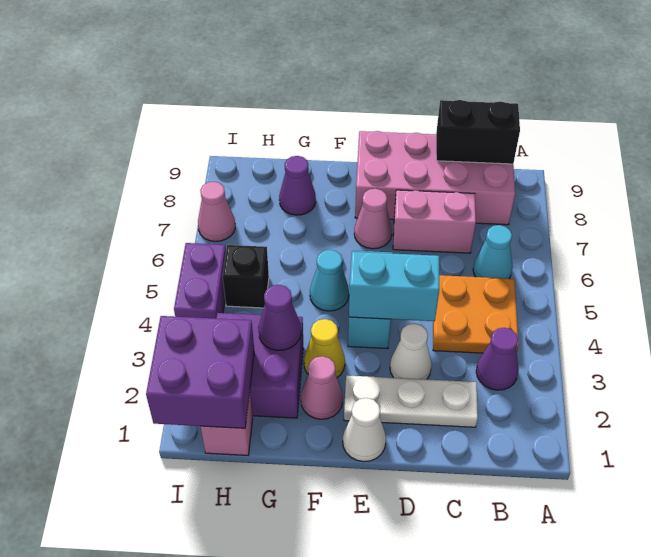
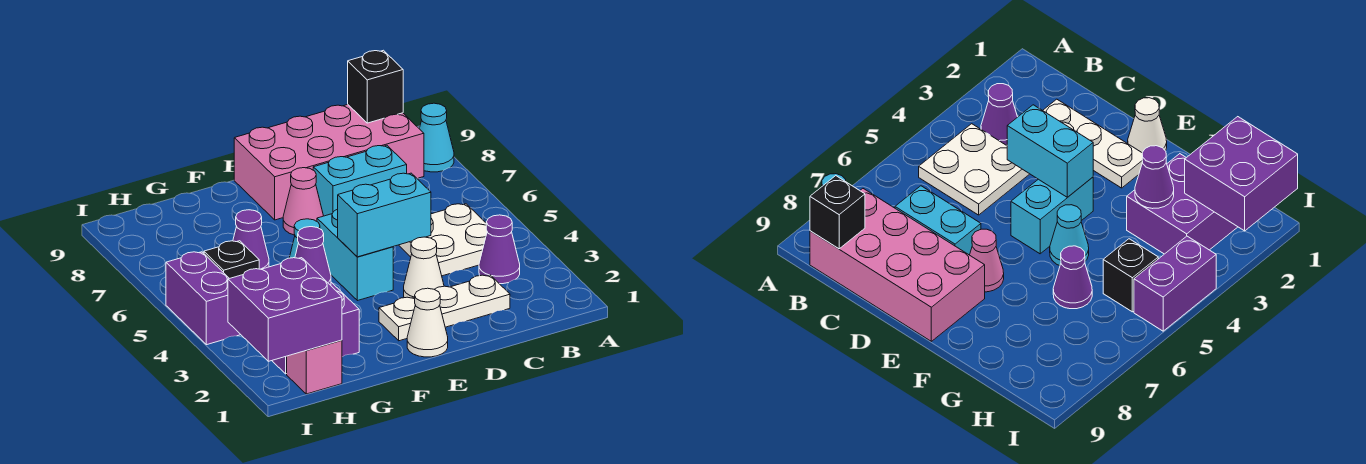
orange 2x2 plate [433,275,519,353] -> white 2x2 plate [399,204,487,276]
cyan 1x1 cone [473,225,513,278] -> cyan 1x1 cone moved to [419,103,454,172]
black 1x2 brick [436,100,520,164] -> black 1x1 brick [348,50,403,123]
pink 1x2 brick [393,190,476,253] -> cyan 1x2 brick [313,145,407,216]
pink 1x1 cone [301,356,343,419] -> none
yellow 1x1 cone [304,319,345,378] -> none
purple 1x1 cone [279,156,316,215] -> purple 1x1 cone moved to [233,210,269,269]
pink 1x1 cone [198,182,235,241] -> none

